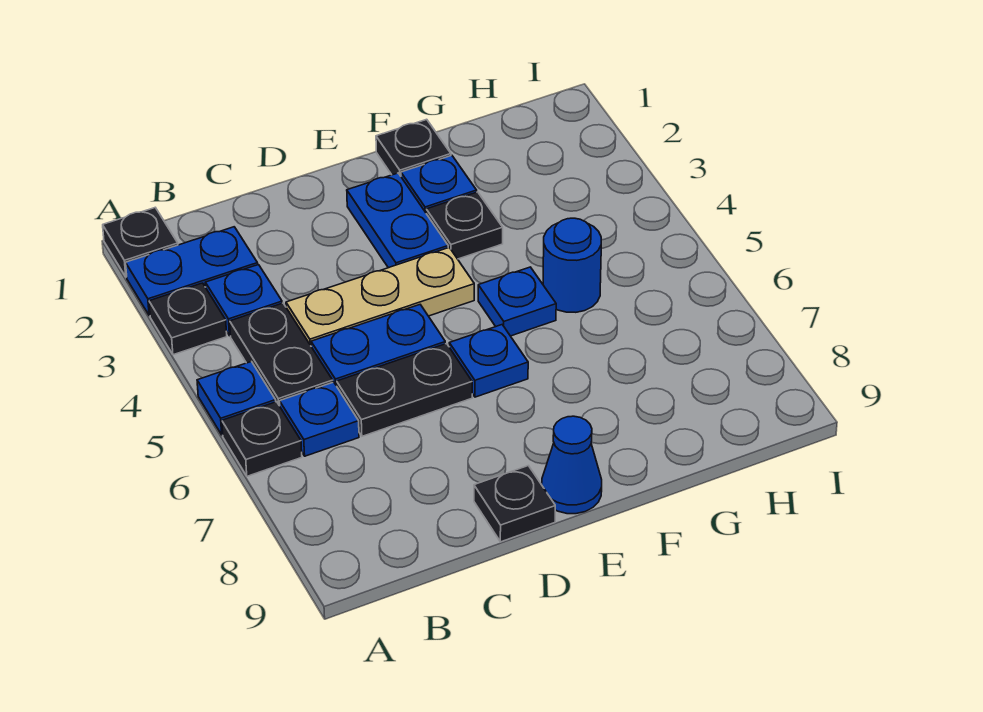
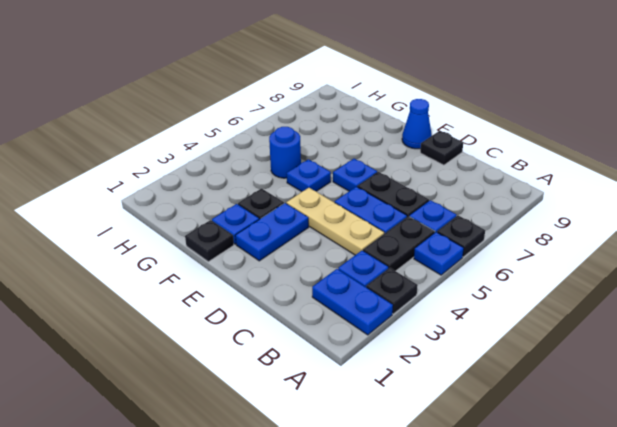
black 1x1 plate [103,208,178,277] -> none

